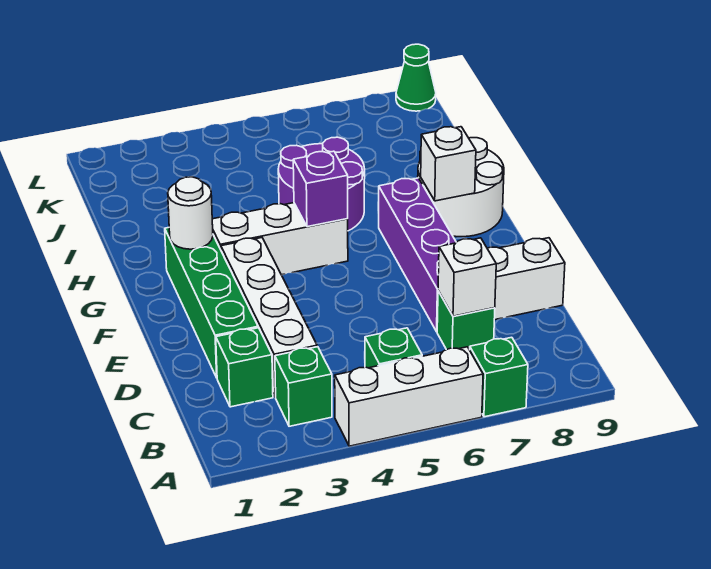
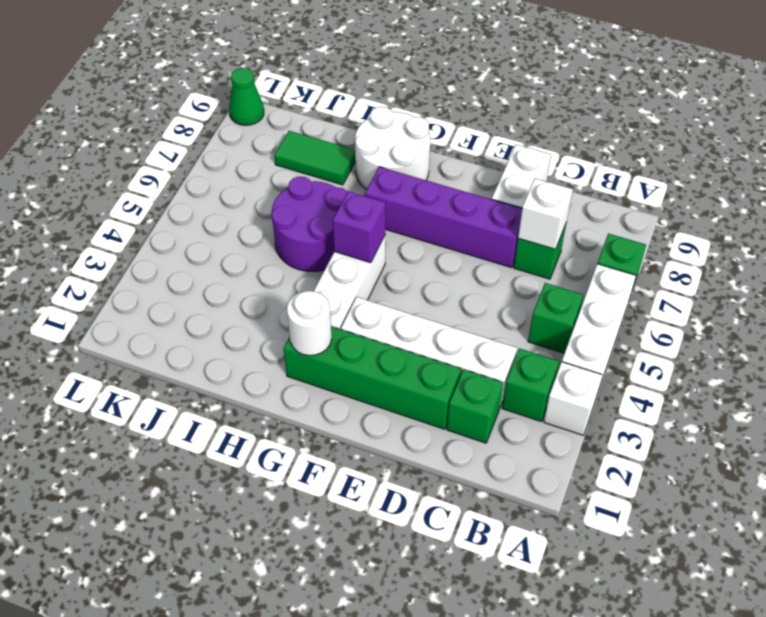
white 1x1 brick [421,127,476,201] -> white 1x1 brick moved to [544,362,602,435]
none -> green 1x2 tile [274,131,356,185]

